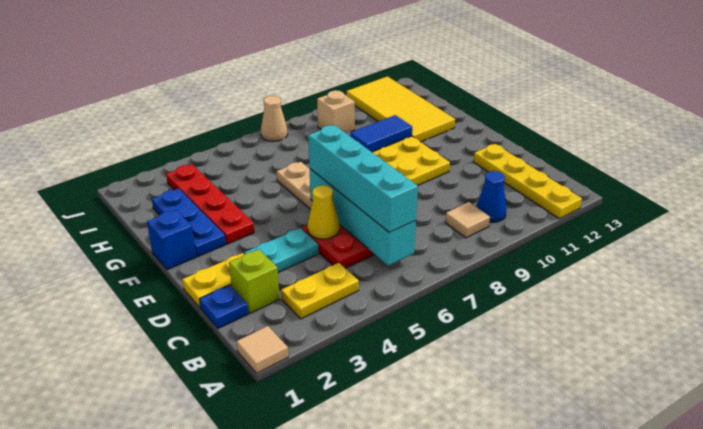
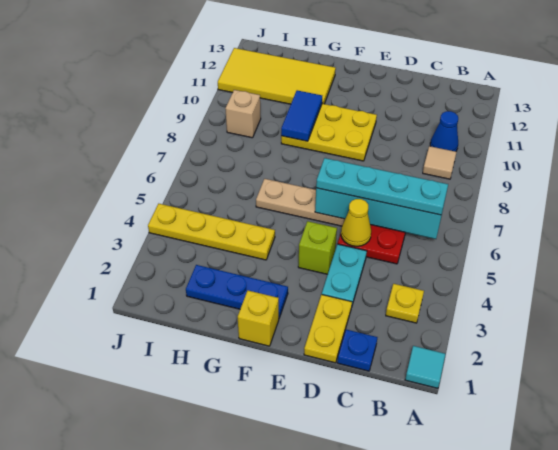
tan 1x1 tile [236,326,288,373] -> cyan 1x1 tile [405,346,445,388]
yellow 1x4 plate [473,144,582,219] -> yellow 1x4 plate moved to [148,204,275,260]
yellow 1x2 plate [281,263,359,319] -> yellow 1x1 plate [386,284,424,323]
cyan 1x4 brick [308,125,418,232] -> cyan 1x4 plate [316,158,448,215]
lime 1x1 brick [229,249,279,313] -> lime 1x1 brick moved to [298,221,337,274]
blue 1x1 brick [147,210,196,270] -> yellow 1x1 brick [238,291,279,346]
red 1x4 plate [166,164,254,244] -> none
tan 1x1 cone [261,96,288,141] -> none

